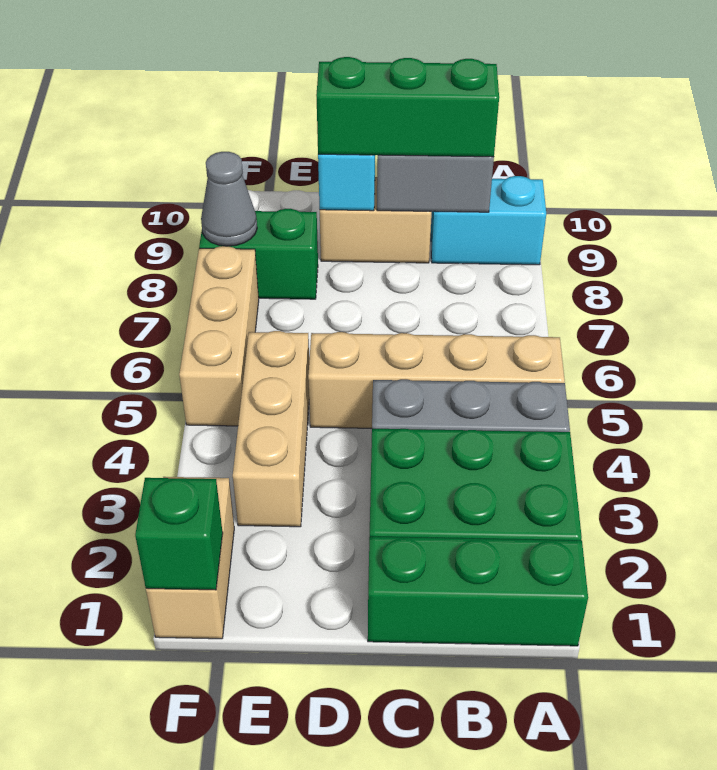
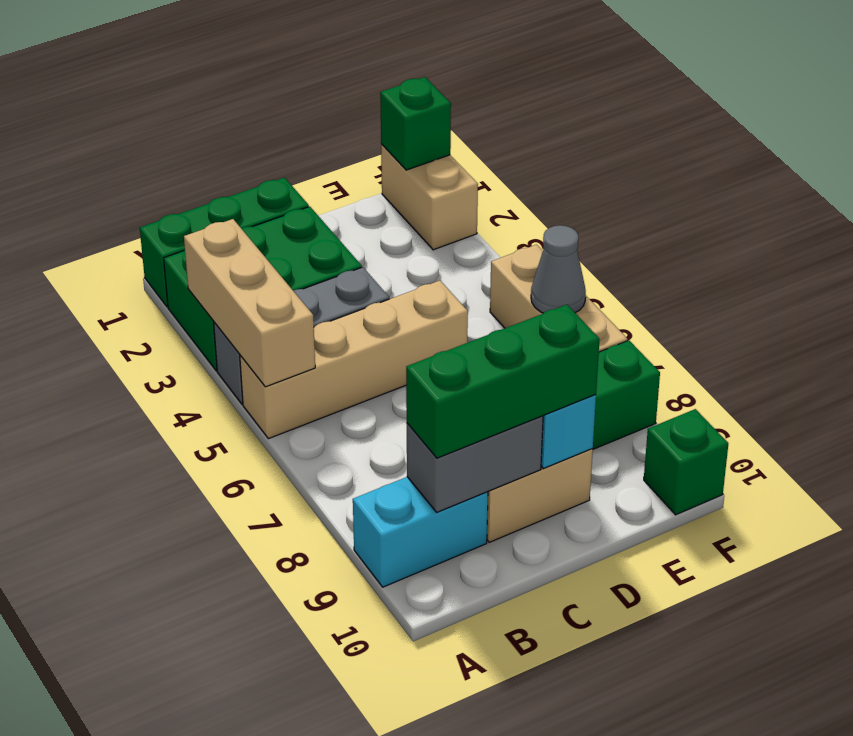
tan 1x3 brick [233,331,309,527] -> tan 1x3 brick moved to [184,219,315,387]
grey 1x1 cone [201,152,257,246] -> grey 1x1 cone moved to [531,225,586,313]
none -> green 1x1 brick [644,409,728,515]

